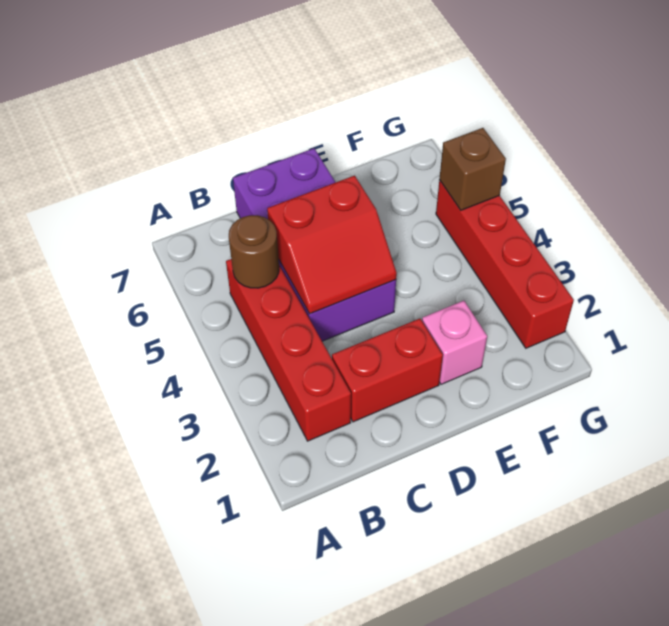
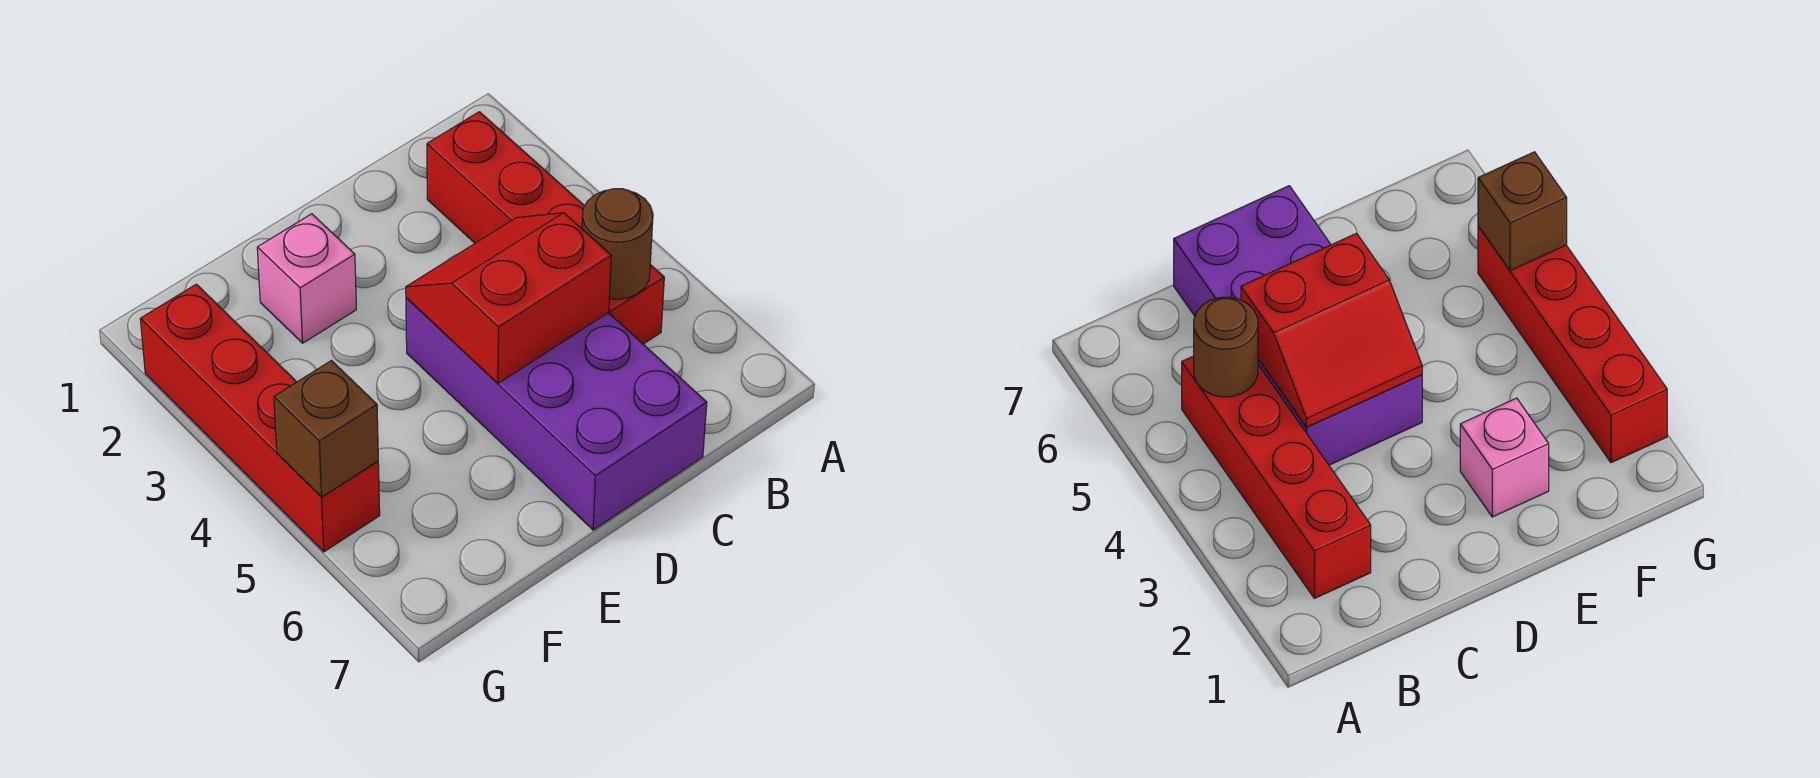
red 1x2 brick [332,319,443,422] -> none

